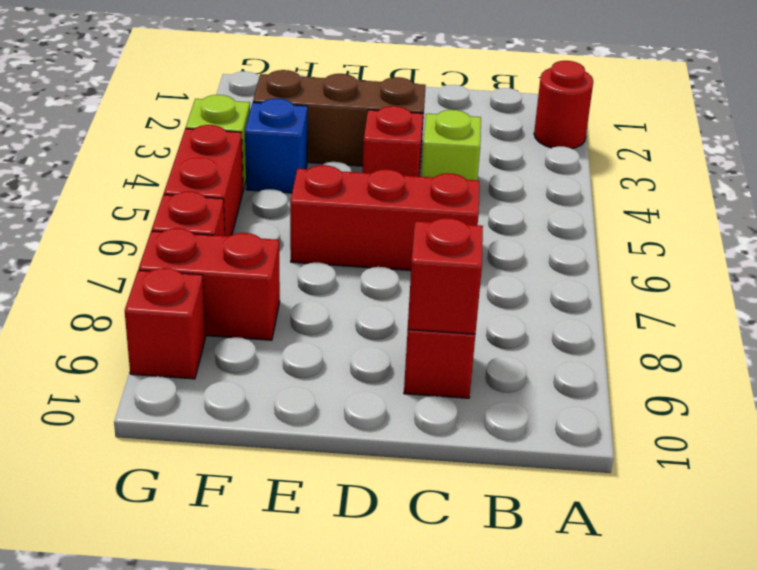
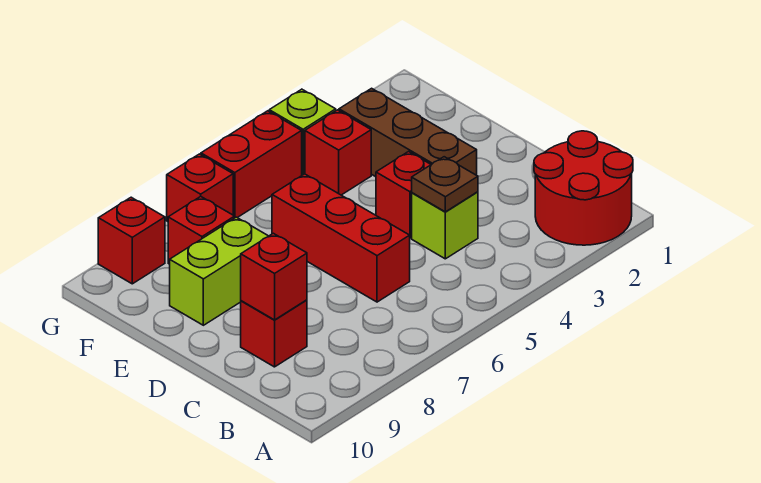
red 1x1 round brick [534,61,593,149] -> red 2x2 round brick [534,131,633,245]
none -> brown 1x1 plate [412,157,478,212]
none -> lime 1x2 brick [170,217,268,325]
blue 1x1 brick [245,98,307,193] -> red 1x1 brick [305,110,371,195]
red 1x2 brick [139,228,280,340] -> red 1x1 brick [168,196,235,264]

